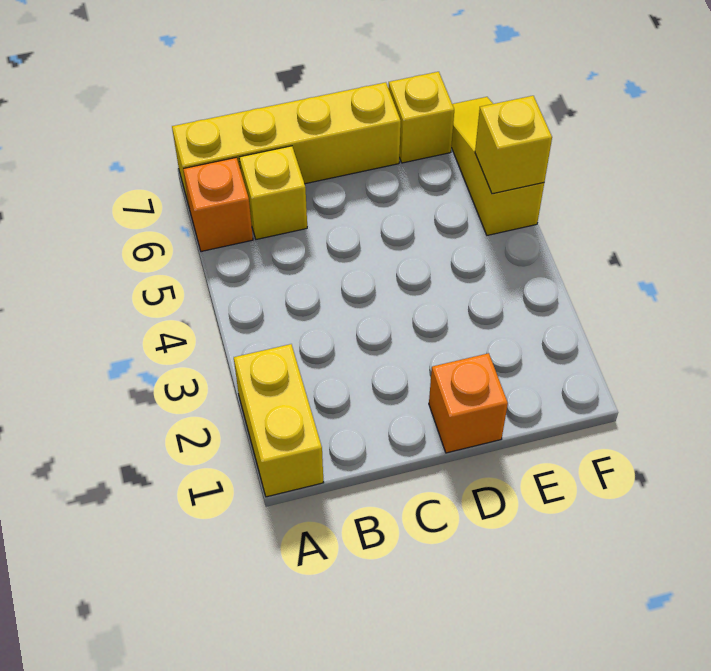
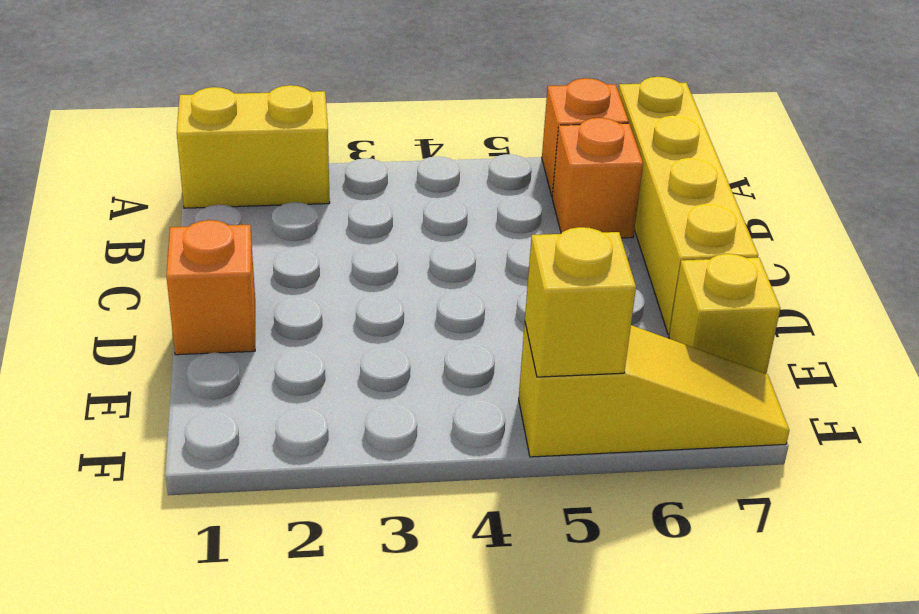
yellow 1x1 brick [239,146,307,239] -> orange 1x1 brick [552,118,643,238]

